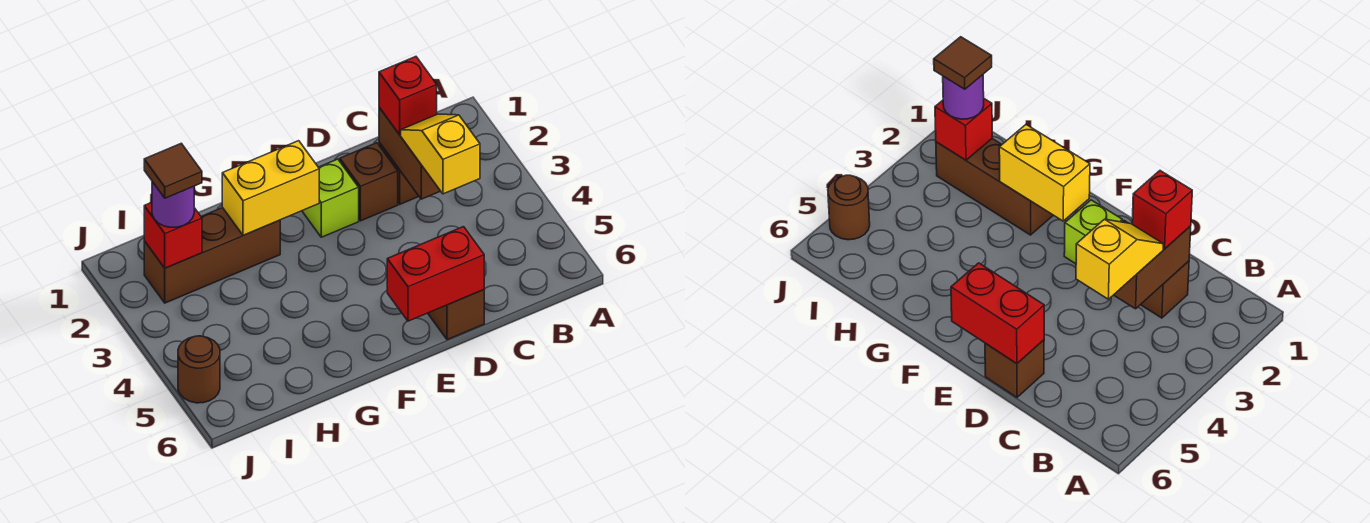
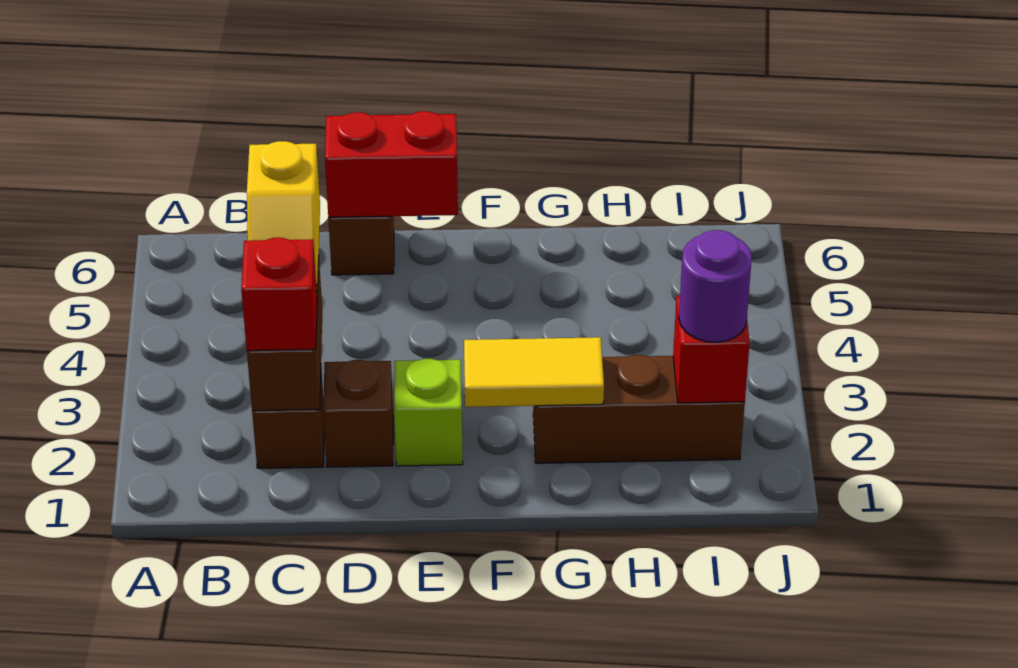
yellow 1x2 brick [222,141,319,235] -> yellow 1x2 tile [464,337,604,407]
brown 1x1 tile [144,143,202,198] -> none
brown 1x1 round brick [178,336,220,403] -> none

